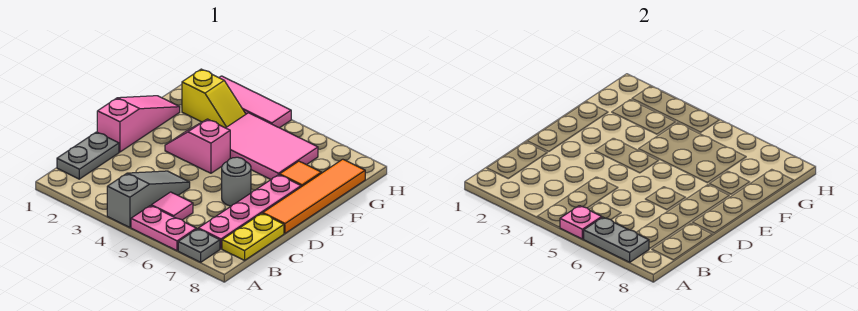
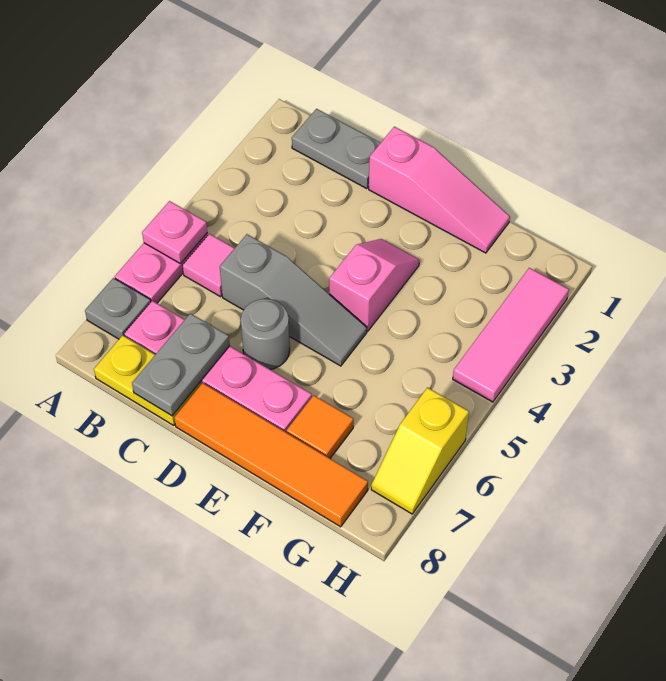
grey 1x3 slope [107,171,190,227] -> grey 1x3 slope moved to [220,234,367,366]
grey 1x2 plate [584,217,649,262] -> grey 1x2 plate moved to [132,313,230,416]
pink 2x3 tile [226,113,318,179] -> none
yellow 1x2 slope [182,69,246,128] -> yellow 1x2 slope moved to [371,388,469,514]

